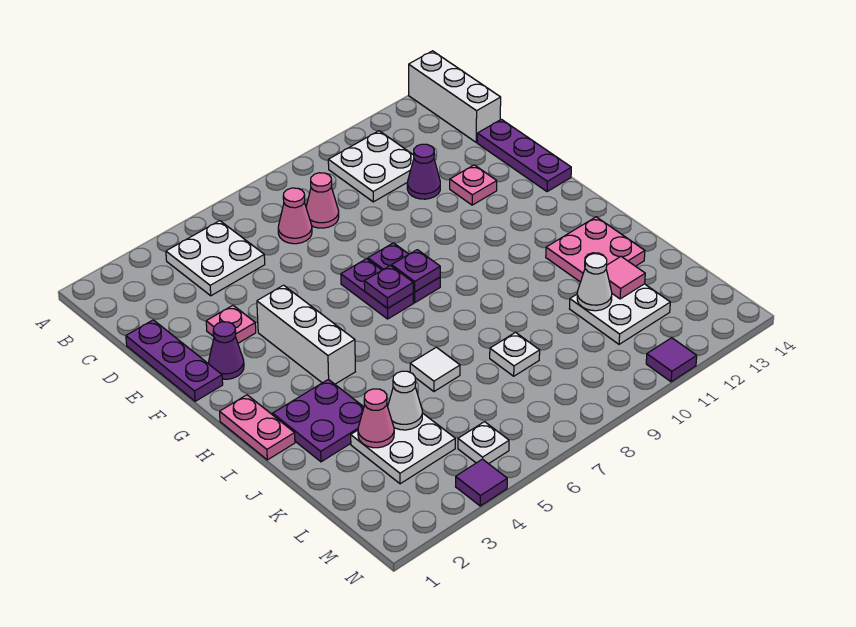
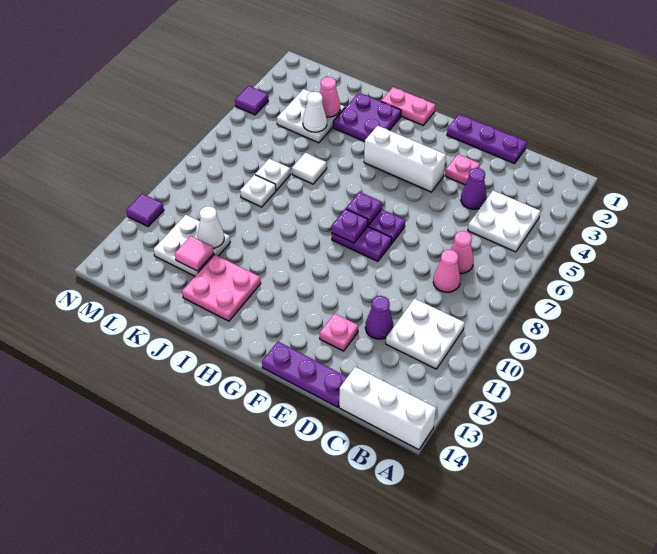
purple 1x1 cone [209,322,244,379] -> purple 1x1 cone moved to [461,168,487,209]
white 1x1 plate [458,422,509,464] -> white 1x1 plate moved to [255,159,290,190]

